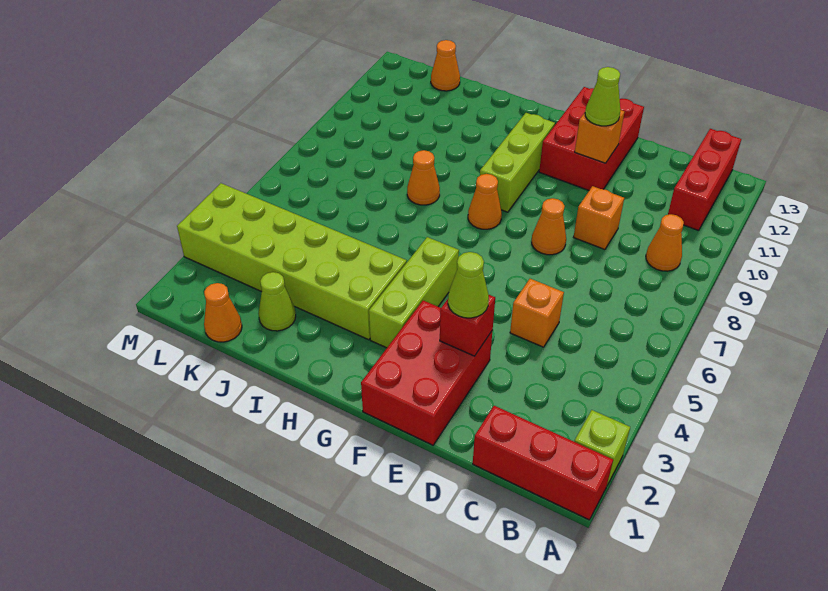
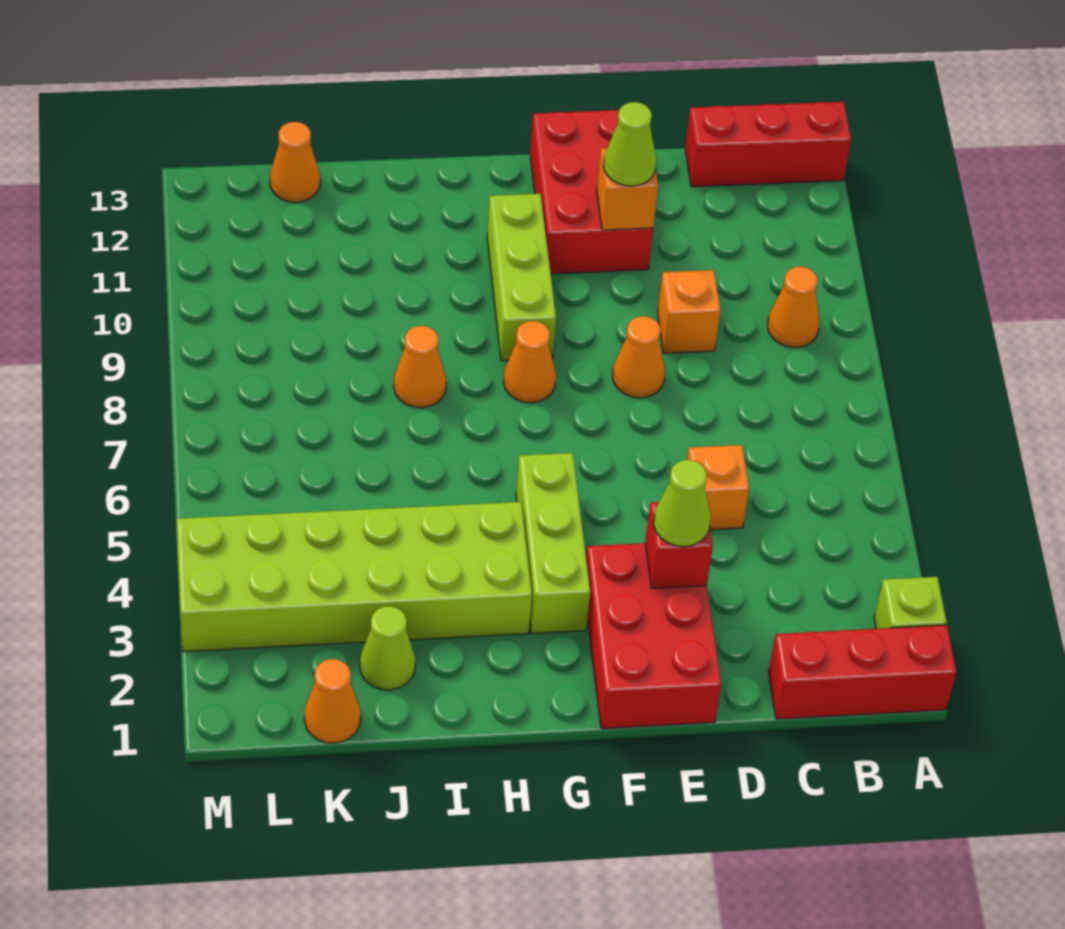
red 1x3 brick [668,129,741,231] -> red 1x3 brick turned to [685,102,851,187]

